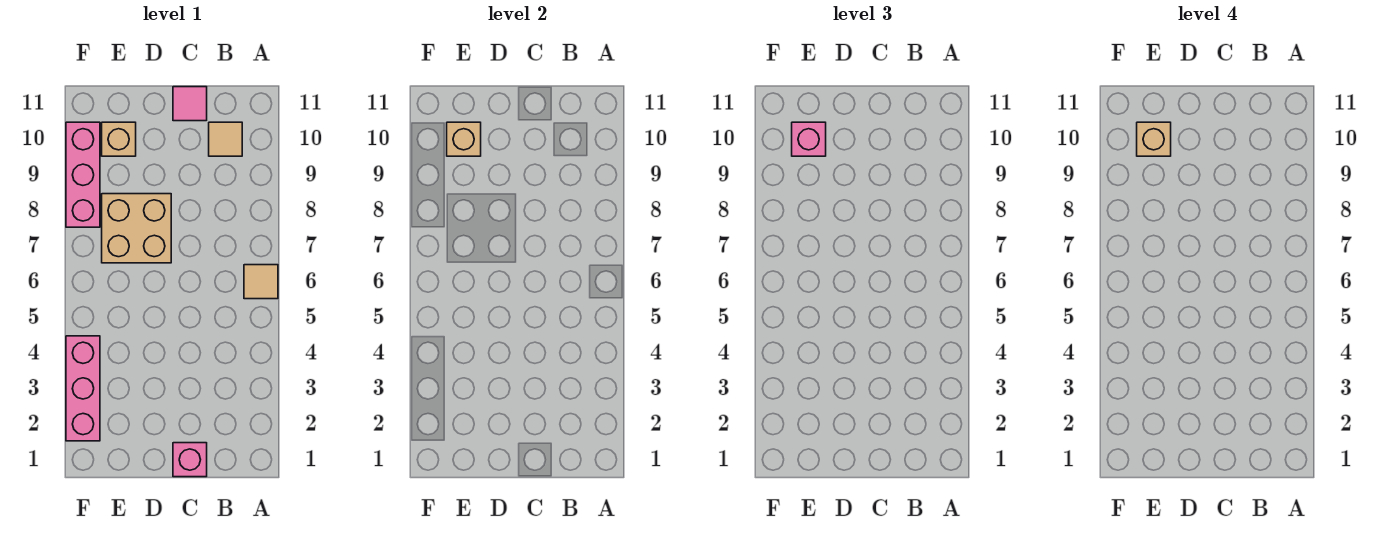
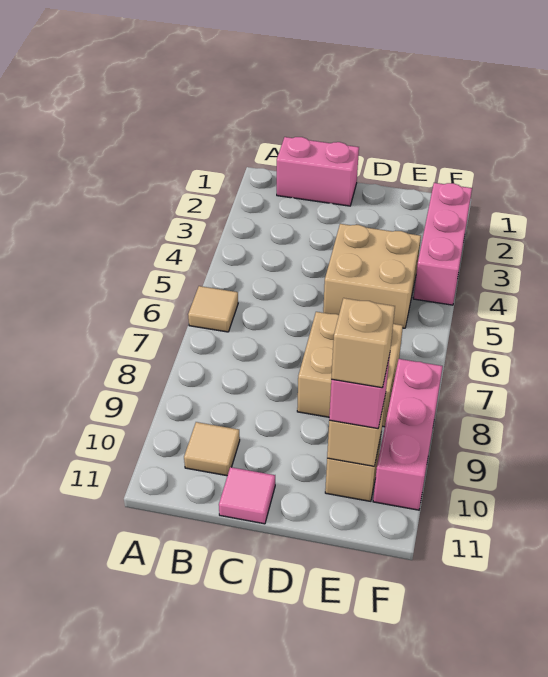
pink 1x1 brick [173,443,207,477] -> pink 1x2 brick [277,137,359,206]
none -> tan 2x2 brick [323,224,421,328]

